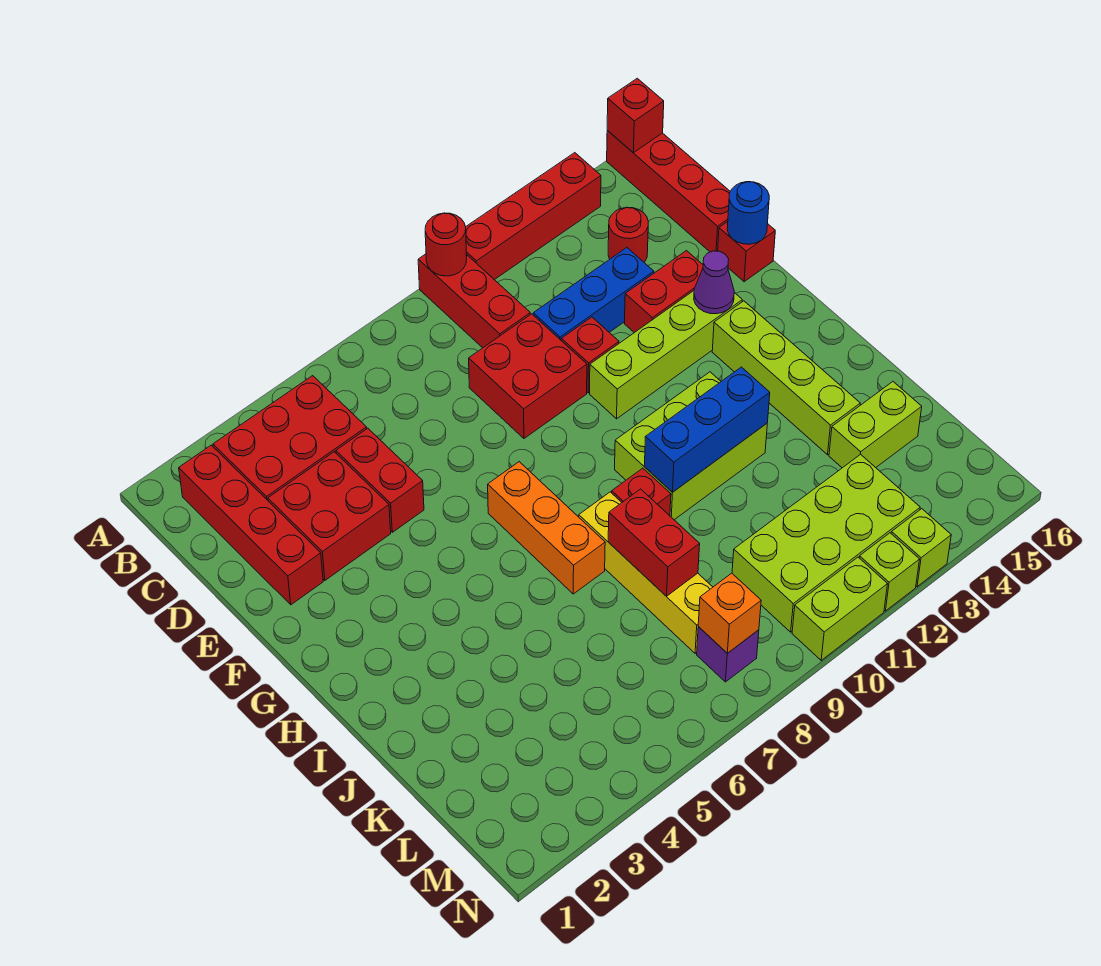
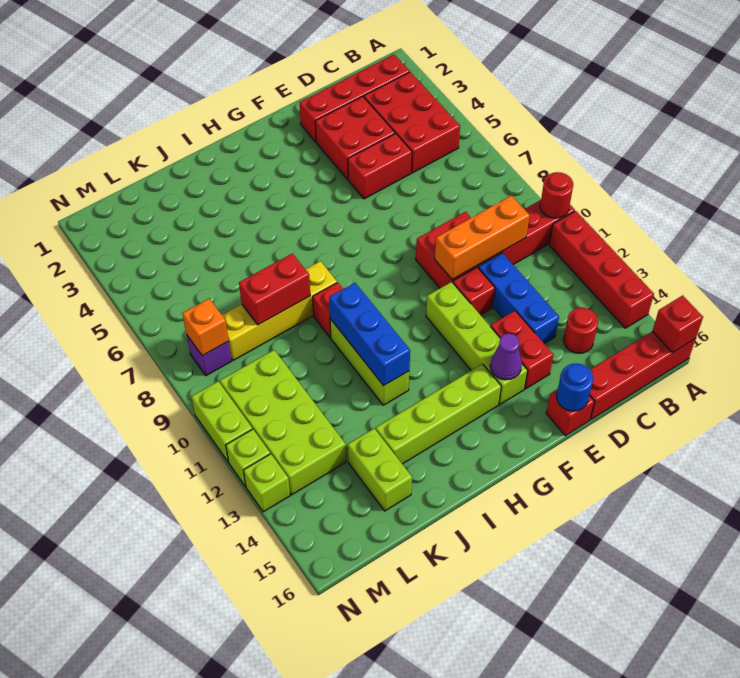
orange 1x3 brick [488,462,605,594] -> orange 1x3 brick moved to [435,196,530,279]
lime 2x3 brick [615,372,767,520] -> lime 1x3 brick [330,319,409,405]

